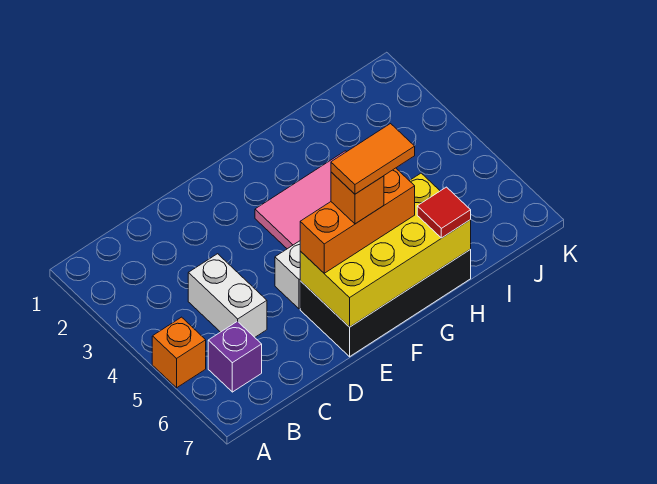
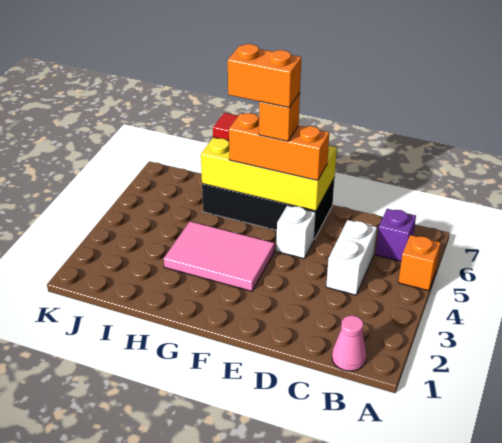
none -> pink 1x1 cone [332,316,366,371]
orange 1x2 tile [331,124,415,194] -> orange 1x2 brick [228,44,301,107]

